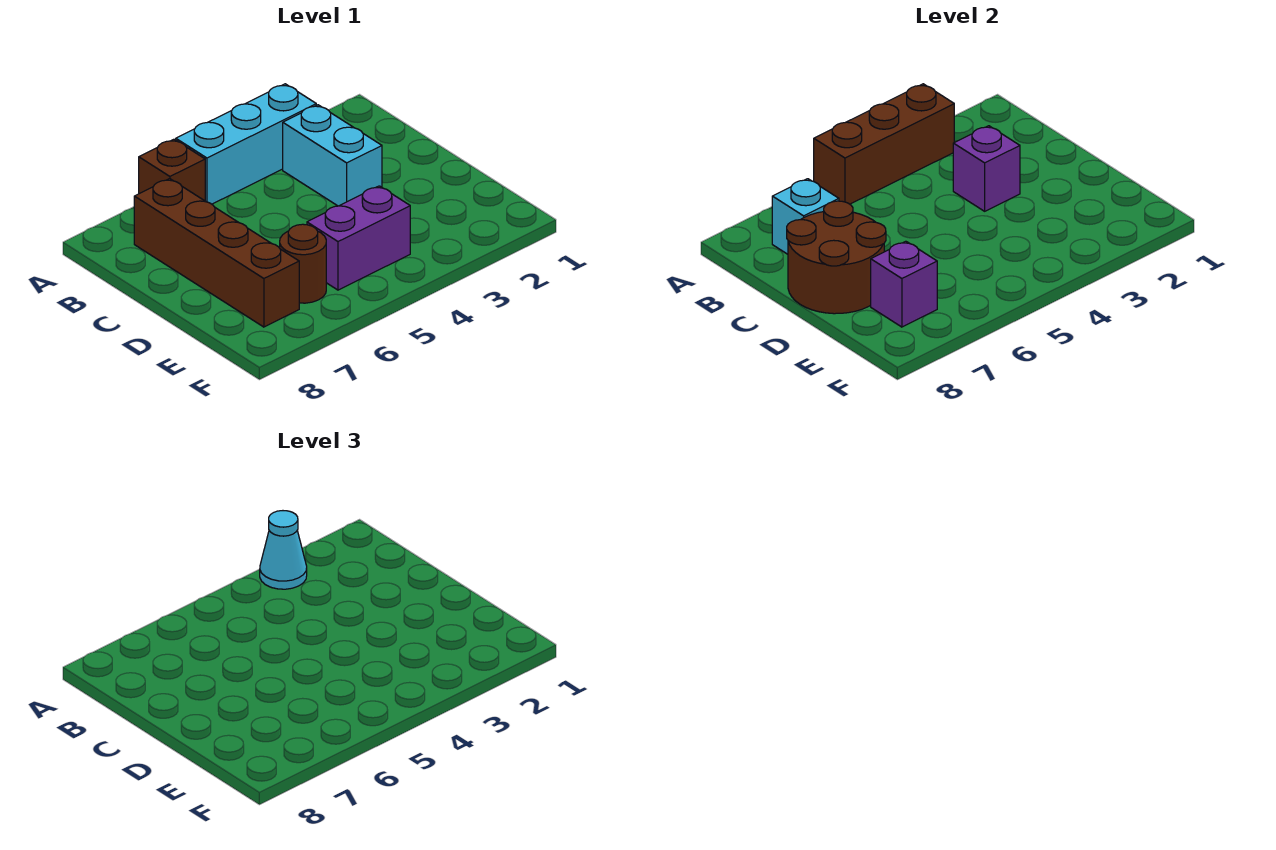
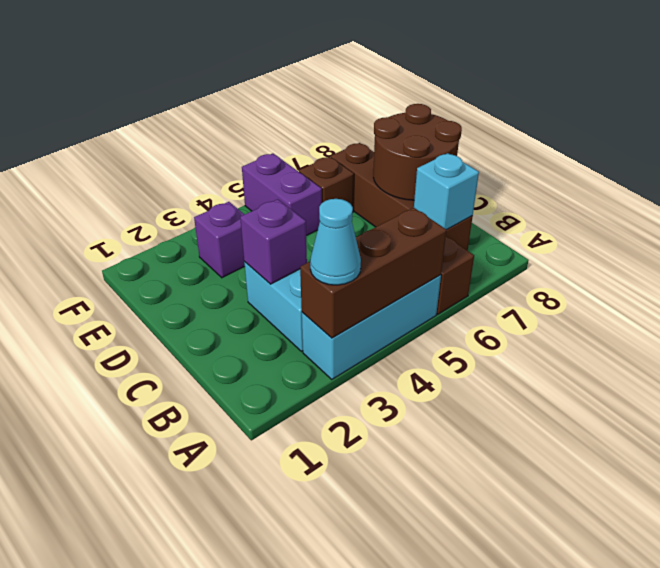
purple 1x2 brick [307,186,410,290] -> purple 1x2 brick turned to [242,153,322,236]
brown 1x1 round brick [280,224,326,303] -> brown 1x1 brick [299,157,354,207]
purple 1x1 brick [871,241,937,327] -> purple 1x1 brick moved to [194,202,245,278]

